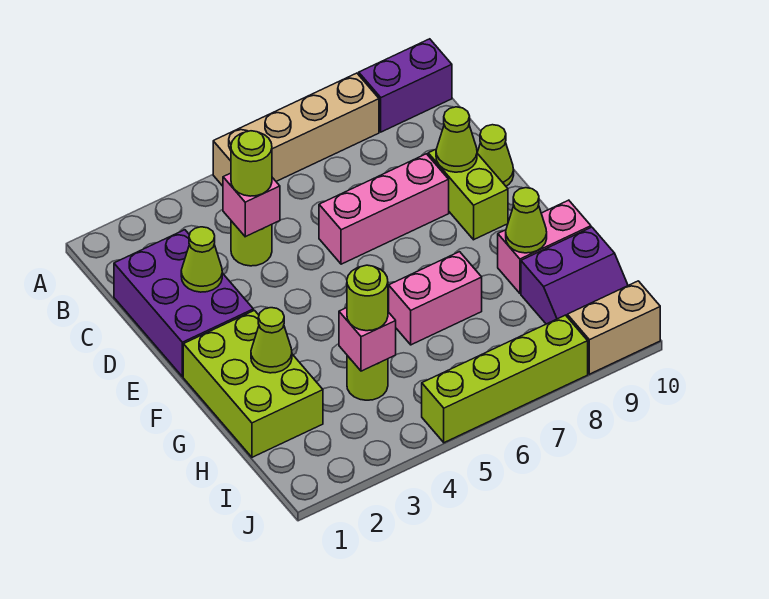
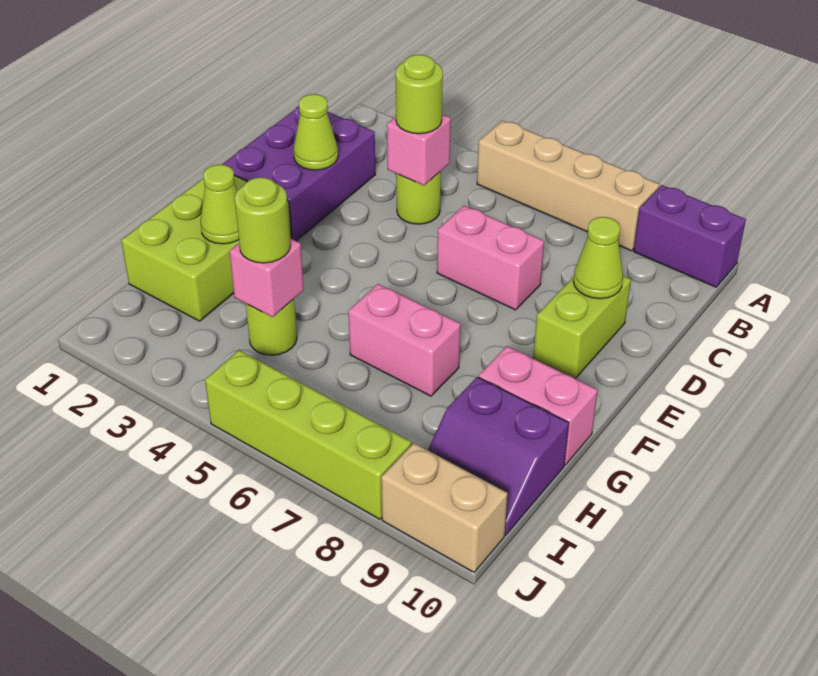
pink 1x3 brick [319,154,449,264] -> pink 1x2 brick [437,206,544,310]
lime 1x1 cone [477,125,514,186] -> none
lime 1x1 cone [506,188,547,253] -> none

